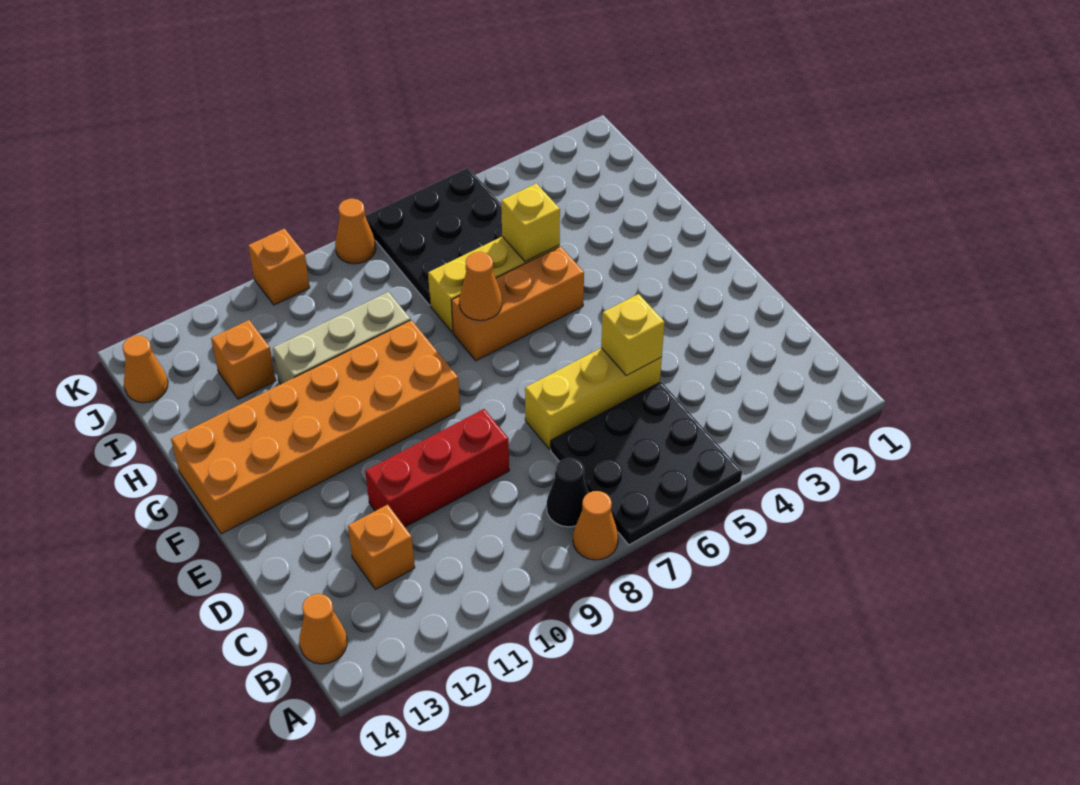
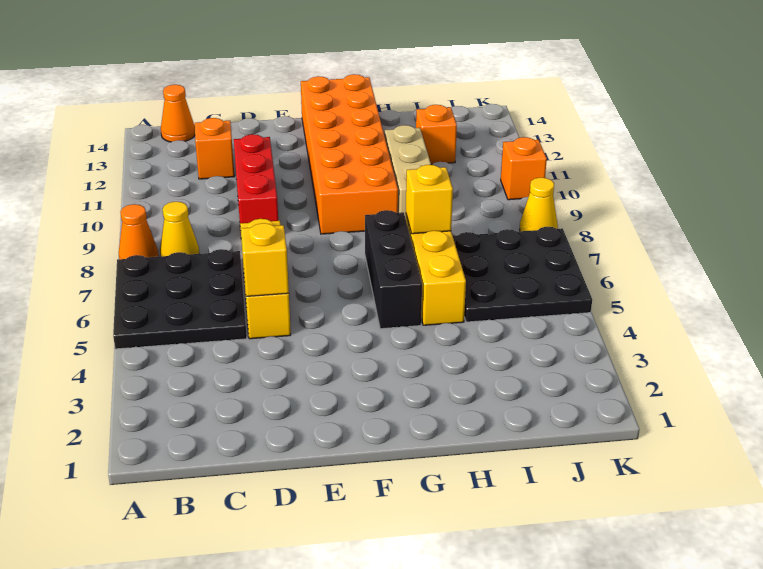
black 1x1 cone [547,458,588,527] -> yellow 1x1 cone [160,202,199,256]
orange 1x3 brick [452,246,584,361] -> black 1x3 brick [365,210,422,329]
orange 1x1 cone [459,252,502,320] -> none
yellow 1x1 brick [501,183,560,262] -> yellow 1x1 brick moved to [406,165,453,234]
orange 1x1 cone [123,336,168,403] -> none
orange 1x1 cone [335,199,376,264] -> yellow 1x1 cone [520,178,558,231]

